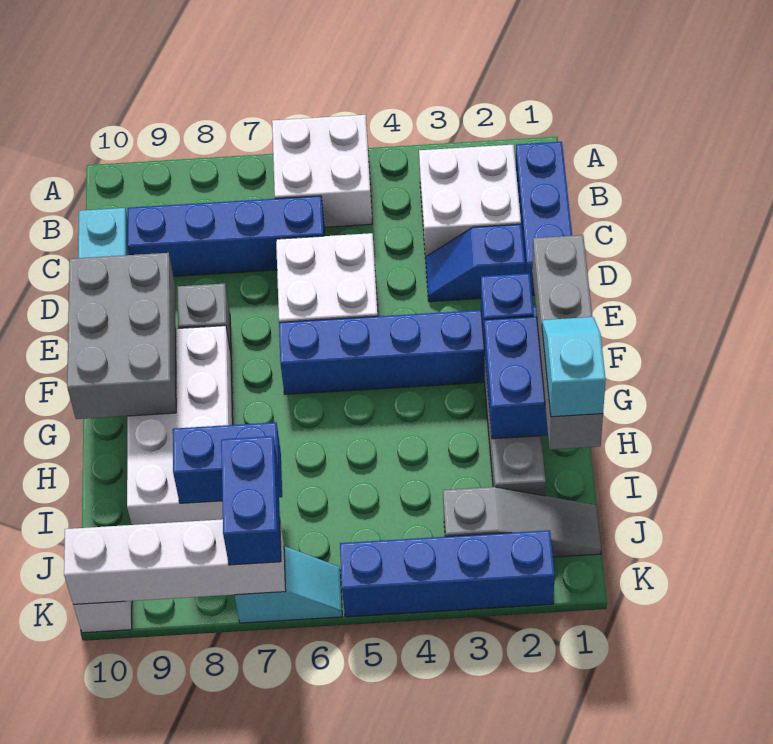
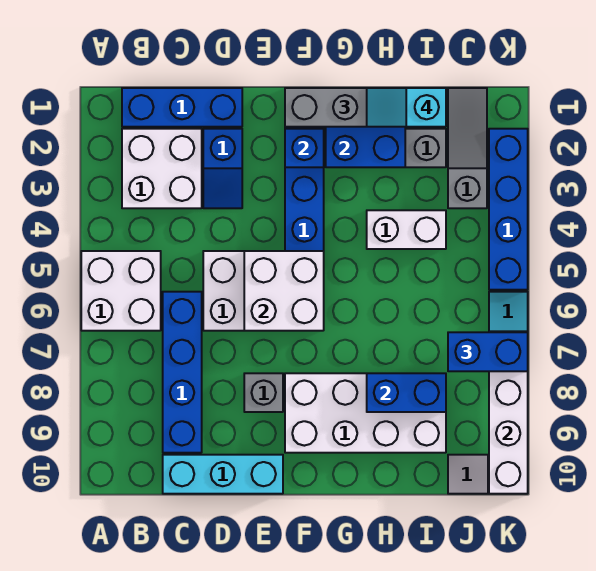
none -> white 2x2 brick [244,251,324,331]
grey 2x3 brick [67,253,176,419] -> none
none -> white 1x2 brick [367,210,446,249]
blue 1x2 brick [173,422,282,503] -> blue 1x2 brick turned to [367,373,446,412]

